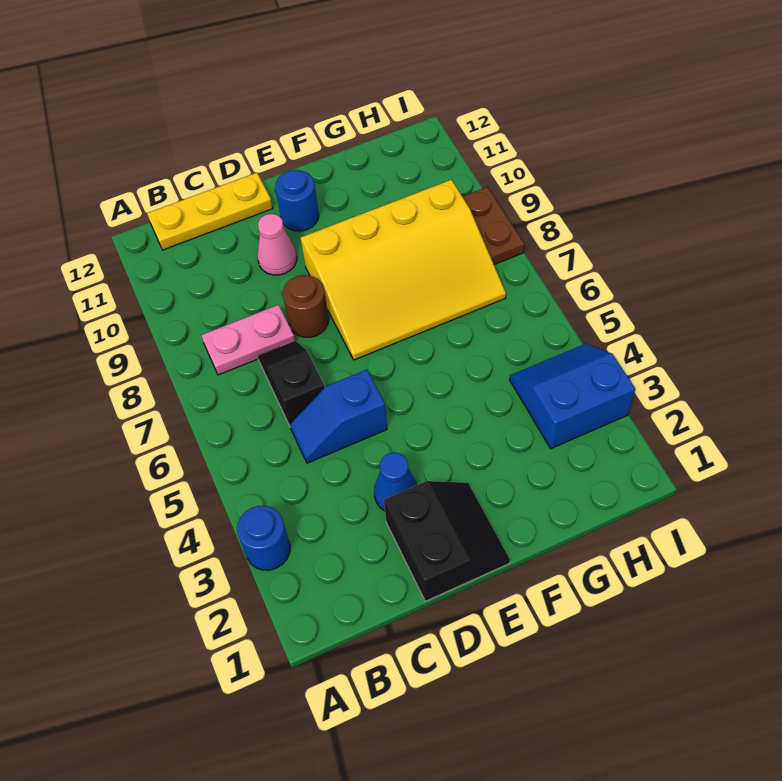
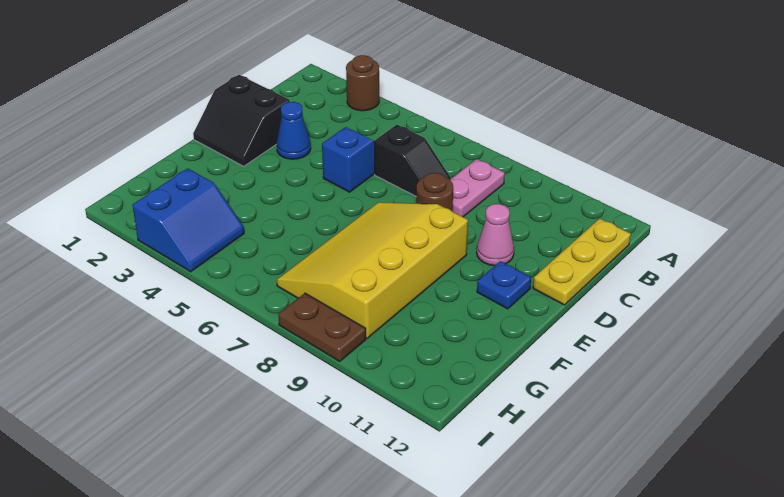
blue 1x1 round brick [237,506,290,570] -> brown 1x1 round brick [346,55,379,111]
blue 1x1 round brick [275,170,319,231] -> blue 1x1 plate [477,261,531,309]

